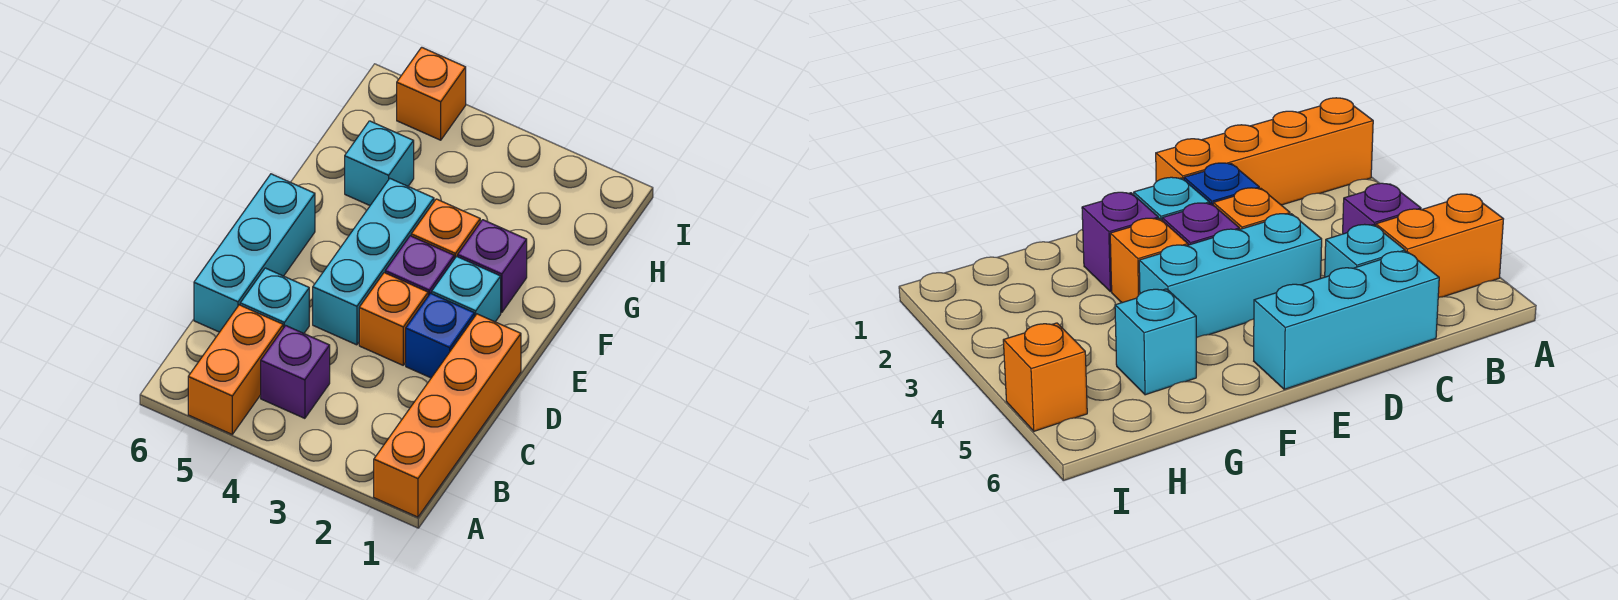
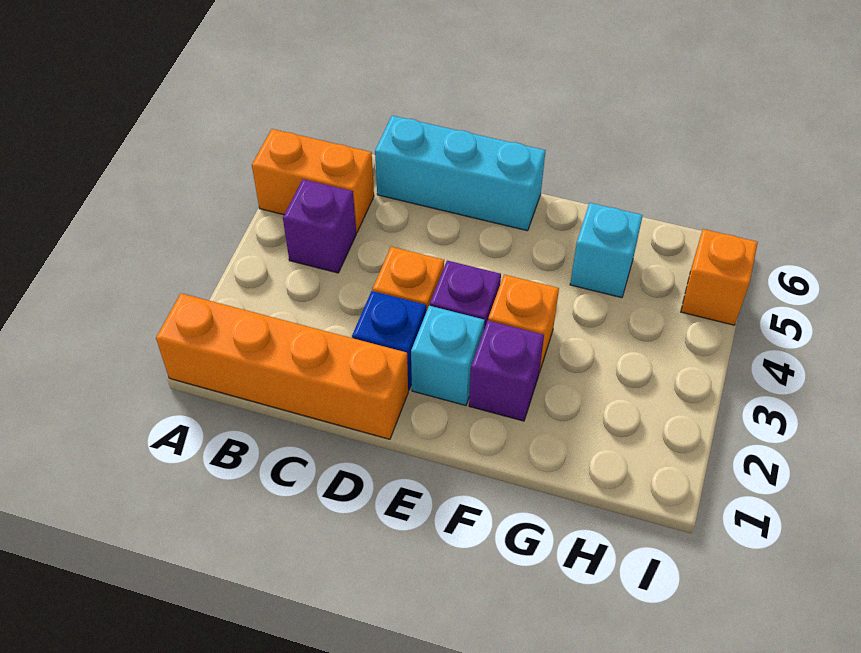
cyan 1x1 brick [240,268,309,333] -> none
cyan 1x3 brick [313,179,434,345] -> none

